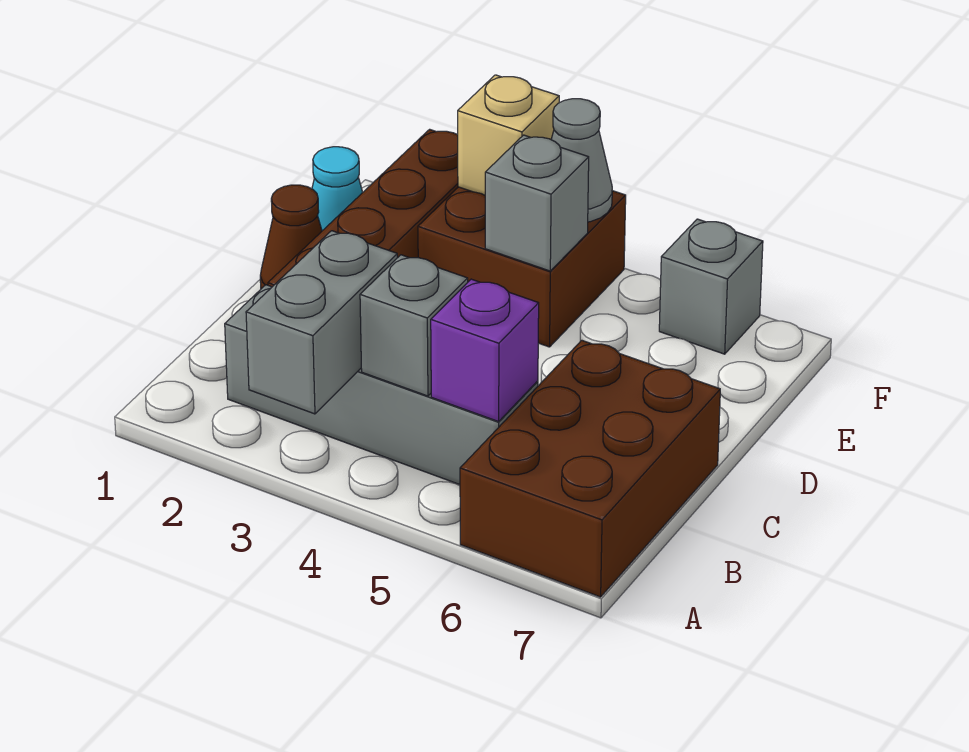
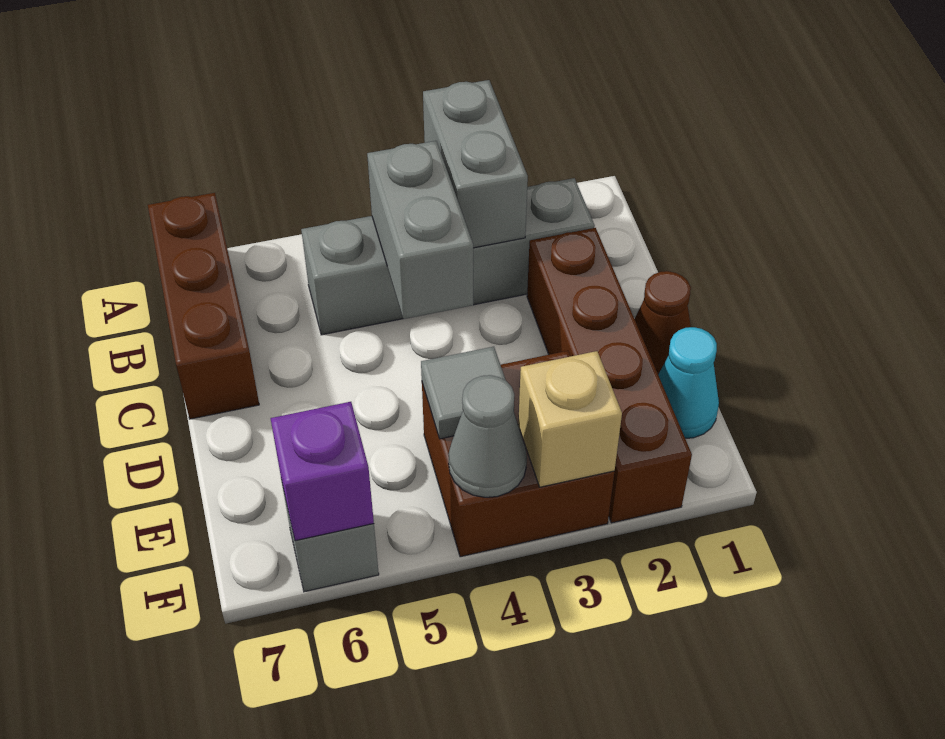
brown 2x3 brick [460,340,720,597] -> brown 1x3 brick [148,193,259,419]
grey 1x1 brick [360,255,468,396] -> grey 1x2 brick [367,141,473,319]
purple 1x1 brick [431,279,539,422] -> purple 1x1 brick moved to [271,402,374,541]
grey 1x1 brick [485,135,589,271] -> grey 1x1 tile [421,347,506,439]

